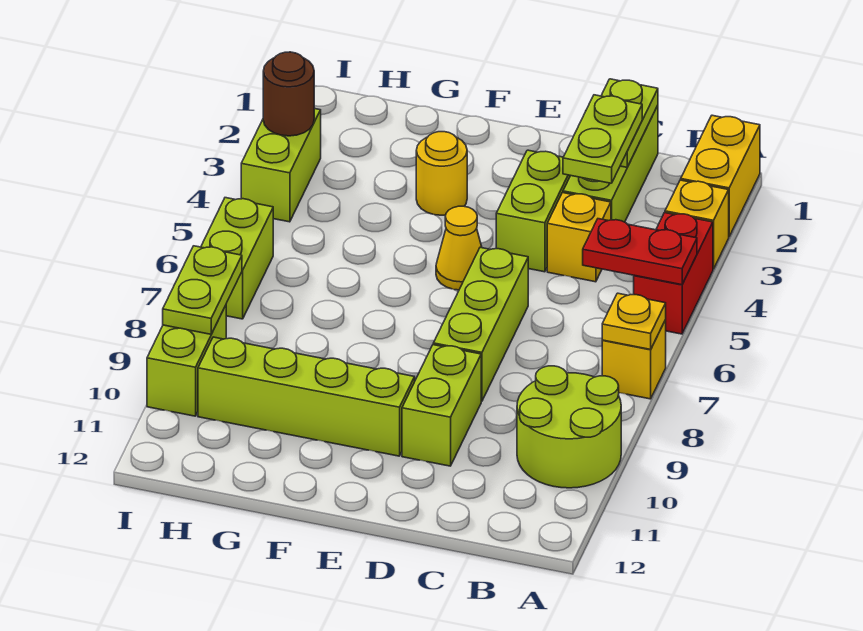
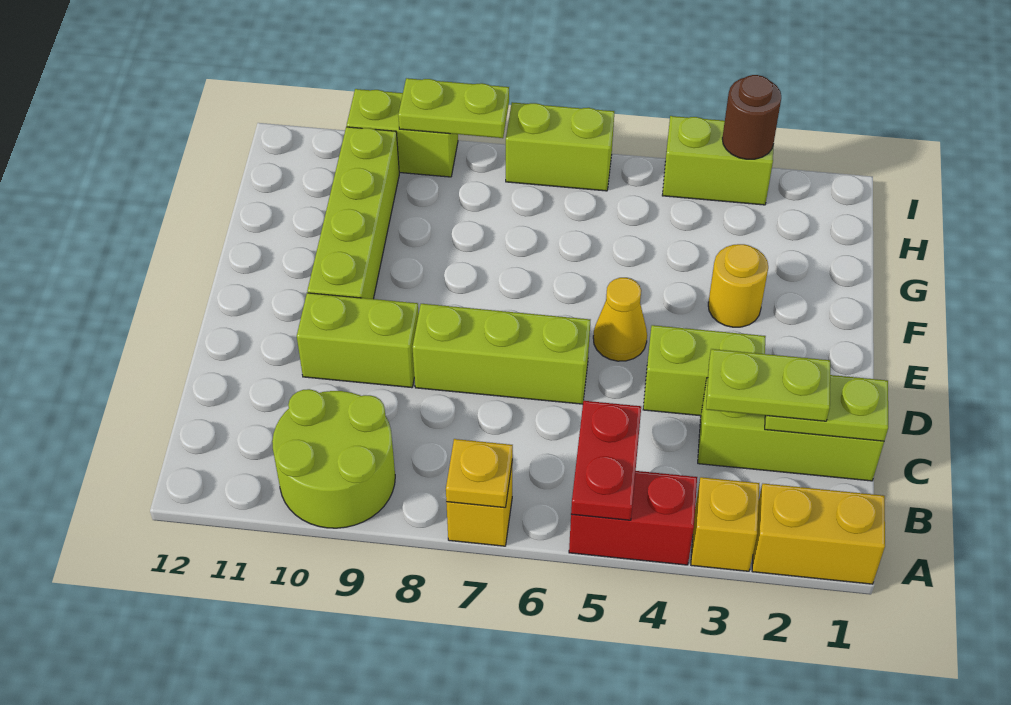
yellow 1x1 brick [547,193,611,282] -> none

